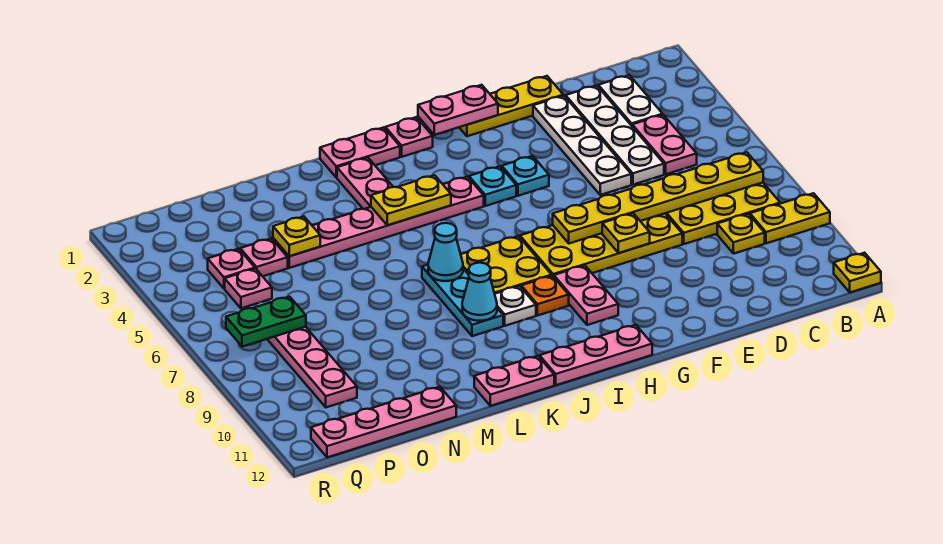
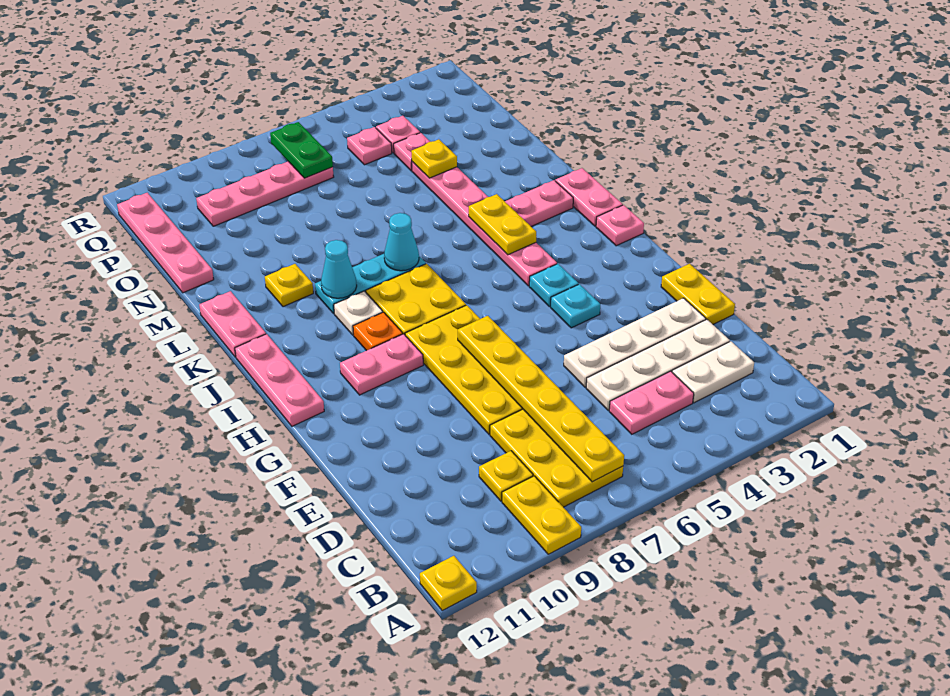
yellow 1x3 plate [459,76,563,136] -> yellow 1x2 plate [661,264,735,324]
yellow 1x1 plate [602,213,650,253] -> yellow 1x1 plate moved to [265,264,313,307]
pink 1x2 plate [418,85,498,135] -> none

